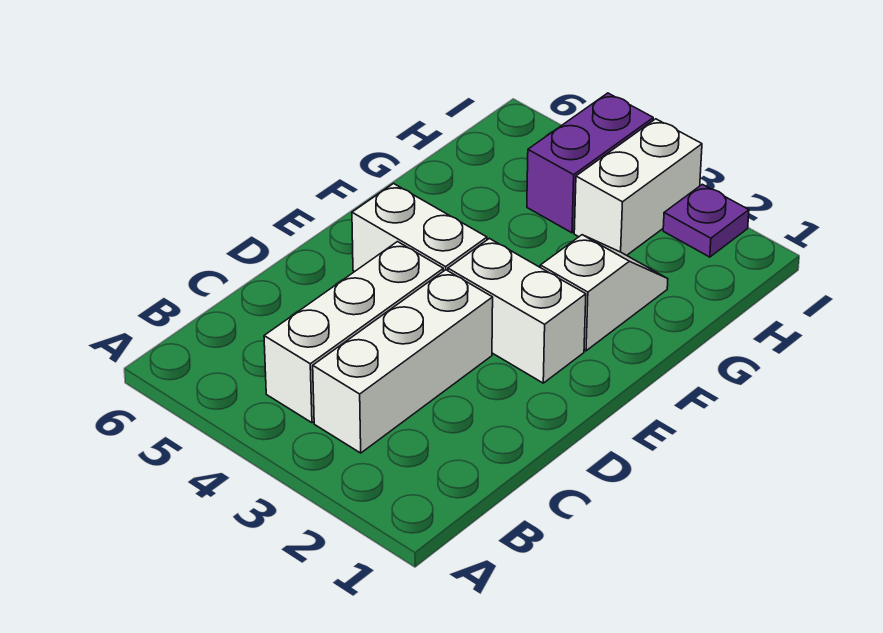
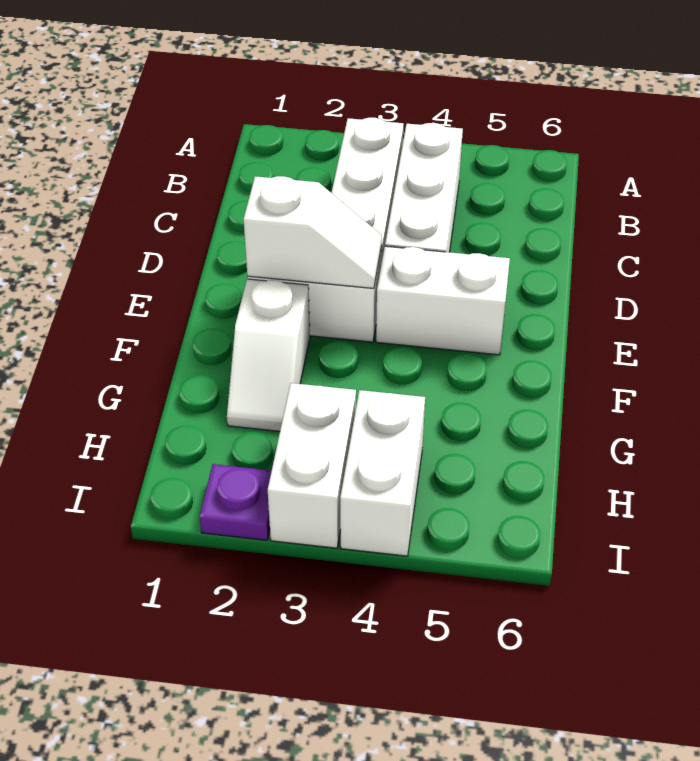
none -> white 1x2 slope [244,176,382,288]
purple 1x2 brick [527,93,653,233] -> white 1x2 brick [340,390,425,556]

